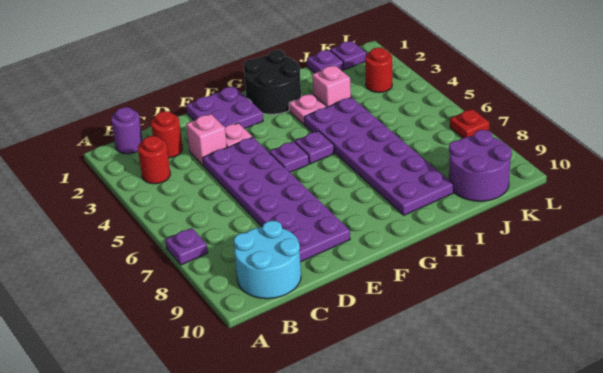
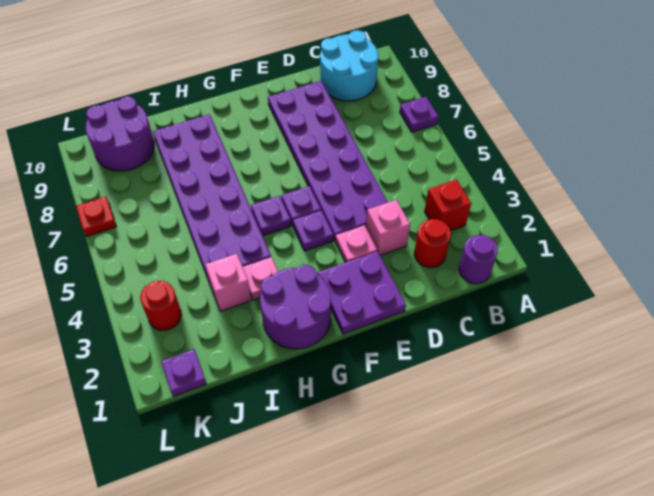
red 1x1 round brick [138,136,170,184] -> red 1x1 brick [424,179,471,231]
black 2x2 round brick [244,50,301,114] -> purple 2x2 round brick [260,265,331,349]
purple 1x1 plate [307,50,343,73] -> purple 1x1 plate moved to [293,210,334,251]

